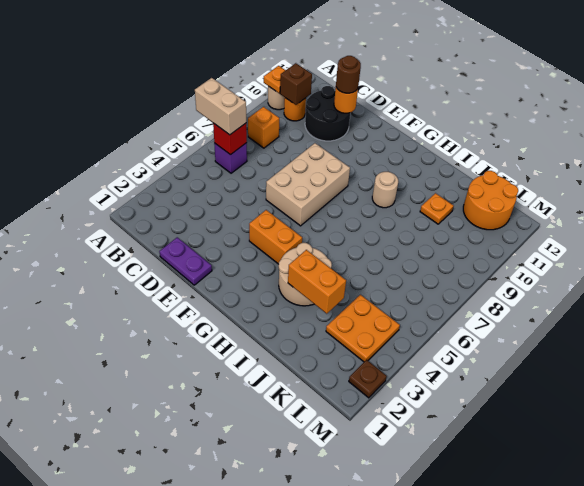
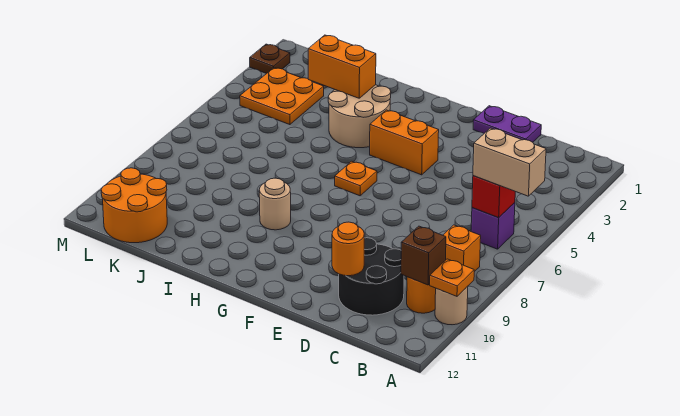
brown 1x1 round brick [336,56,361,93] -> none
tan 2x3 brick [266,143,350,226] -> none
orange 1x1 plate [420,193,454,224] -> orange 1x1 plate moved to [335,161,377,196]

